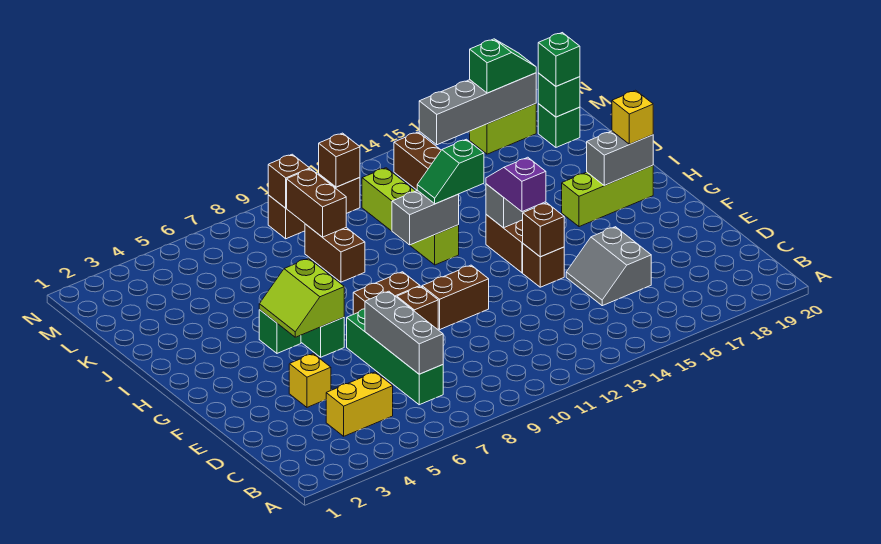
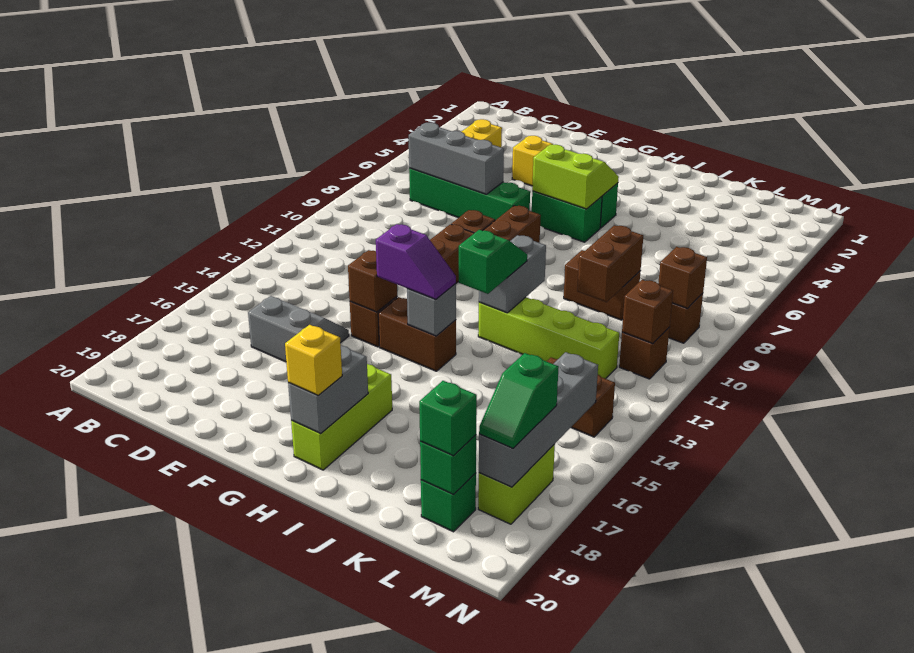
brown 1x2 brick [287,169,346,237] -> brown 1x2 brick turned to [577,225,643,302]

